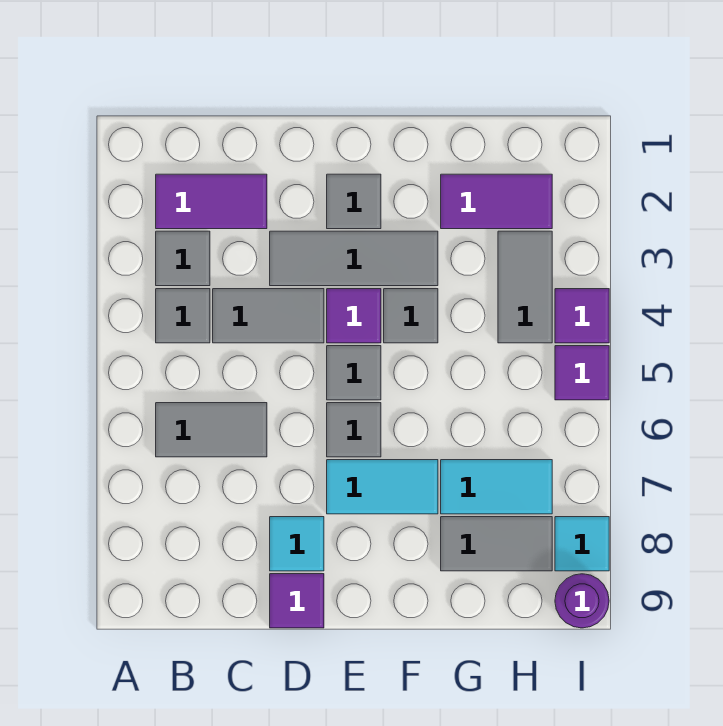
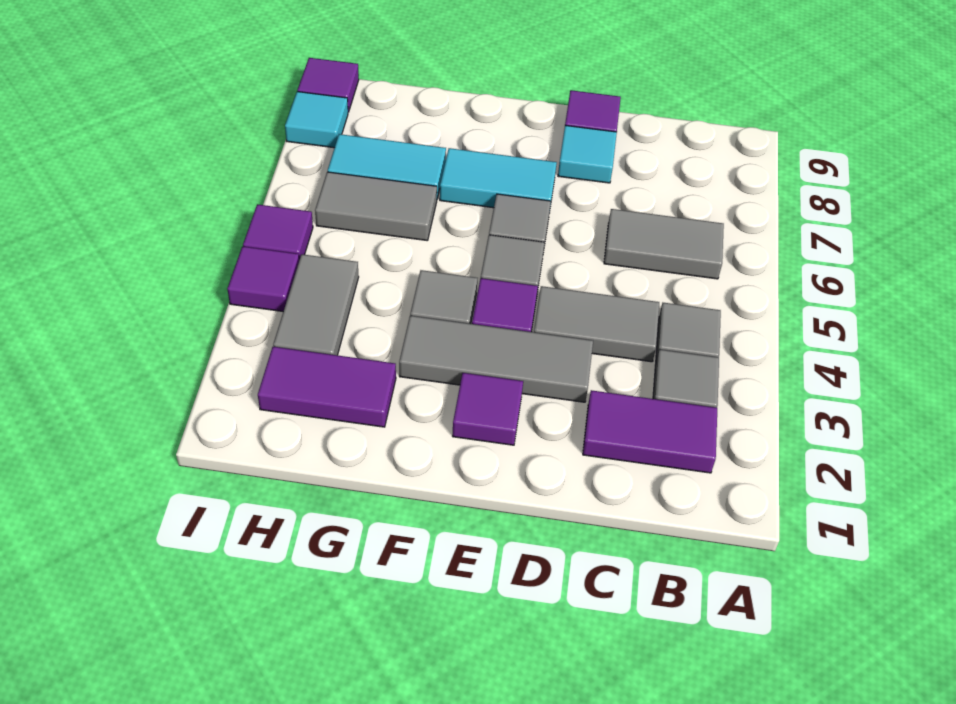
grey 1x1 tile [327,174,381,229] -> purple 1x1 tile [452,373,523,445]
grey 1x2 tile [441,517,552,571] -> grey 1x2 tile moved to [315,172,437,241]
purple 1x1 round brick [555,574,609,628] -> purple 1x1 tile [297,58,359,112]

